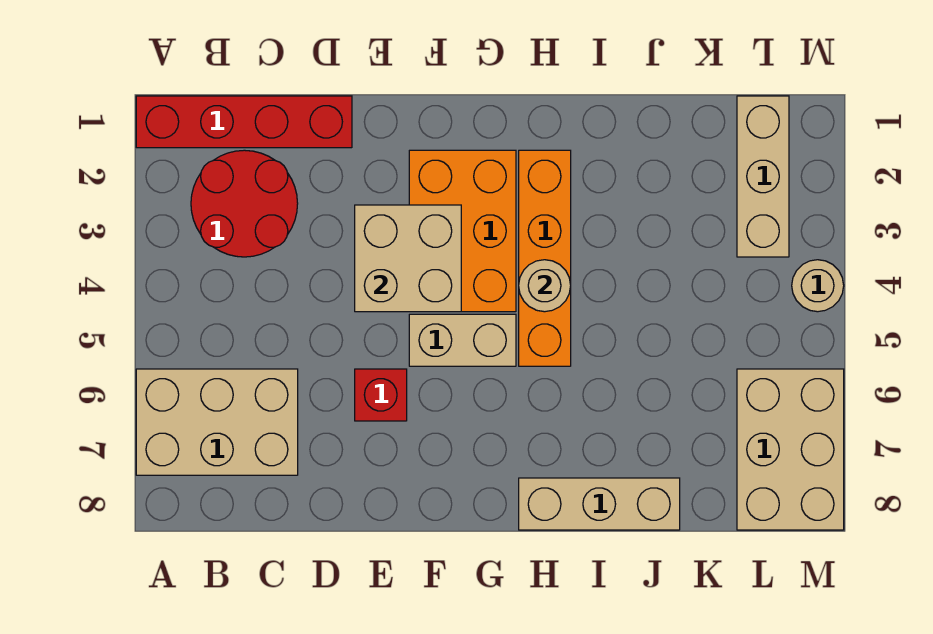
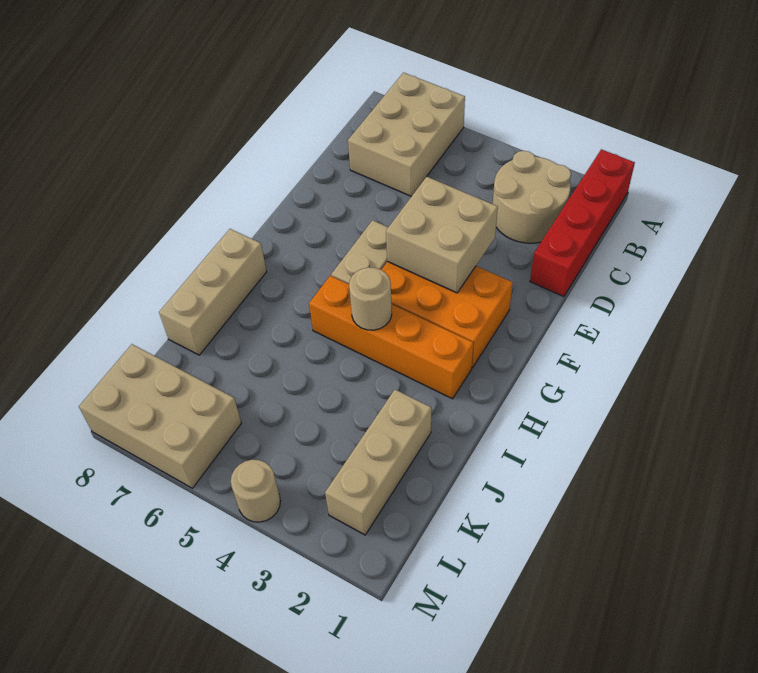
red 2x2 round brick [191,150,298,257] -> tan 2x2 round brick [493,151,571,243]
red 1x1 brick [355,369,407,421] -> none
tan 1x3 brick [737,96,789,257] -> tan 1x3 brick turned to [325,390,431,535]

